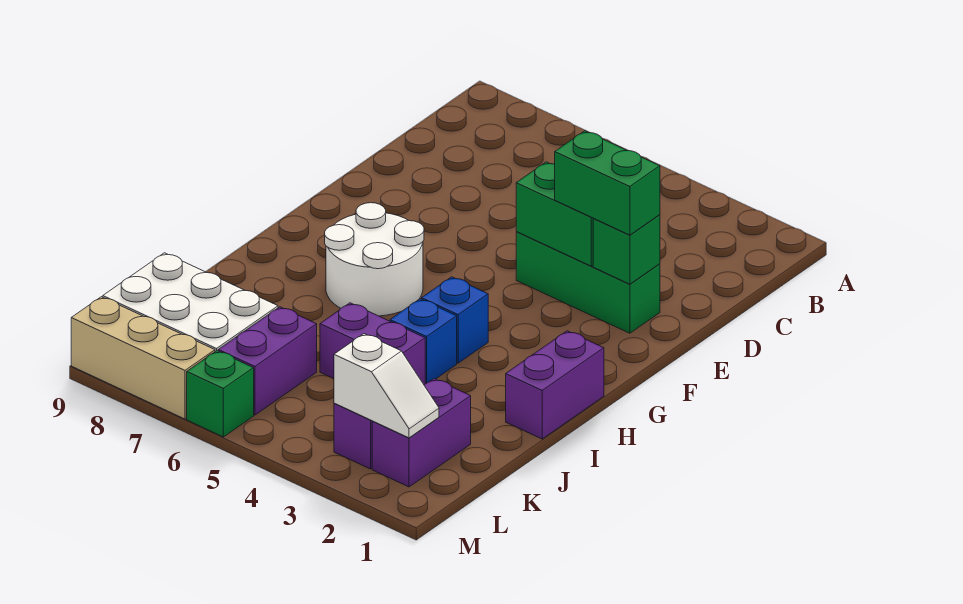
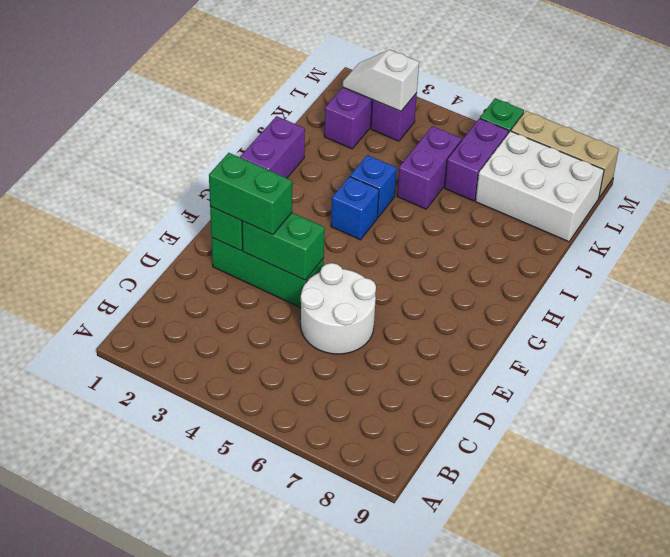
white 2x2 round brick [325,203,424,316] -> white 2x2 round brick moved to [301,263,376,354]
purple 1x2 brick [320,303,425,385] -> purple 1x2 brick turned to [397,126,461,209]

